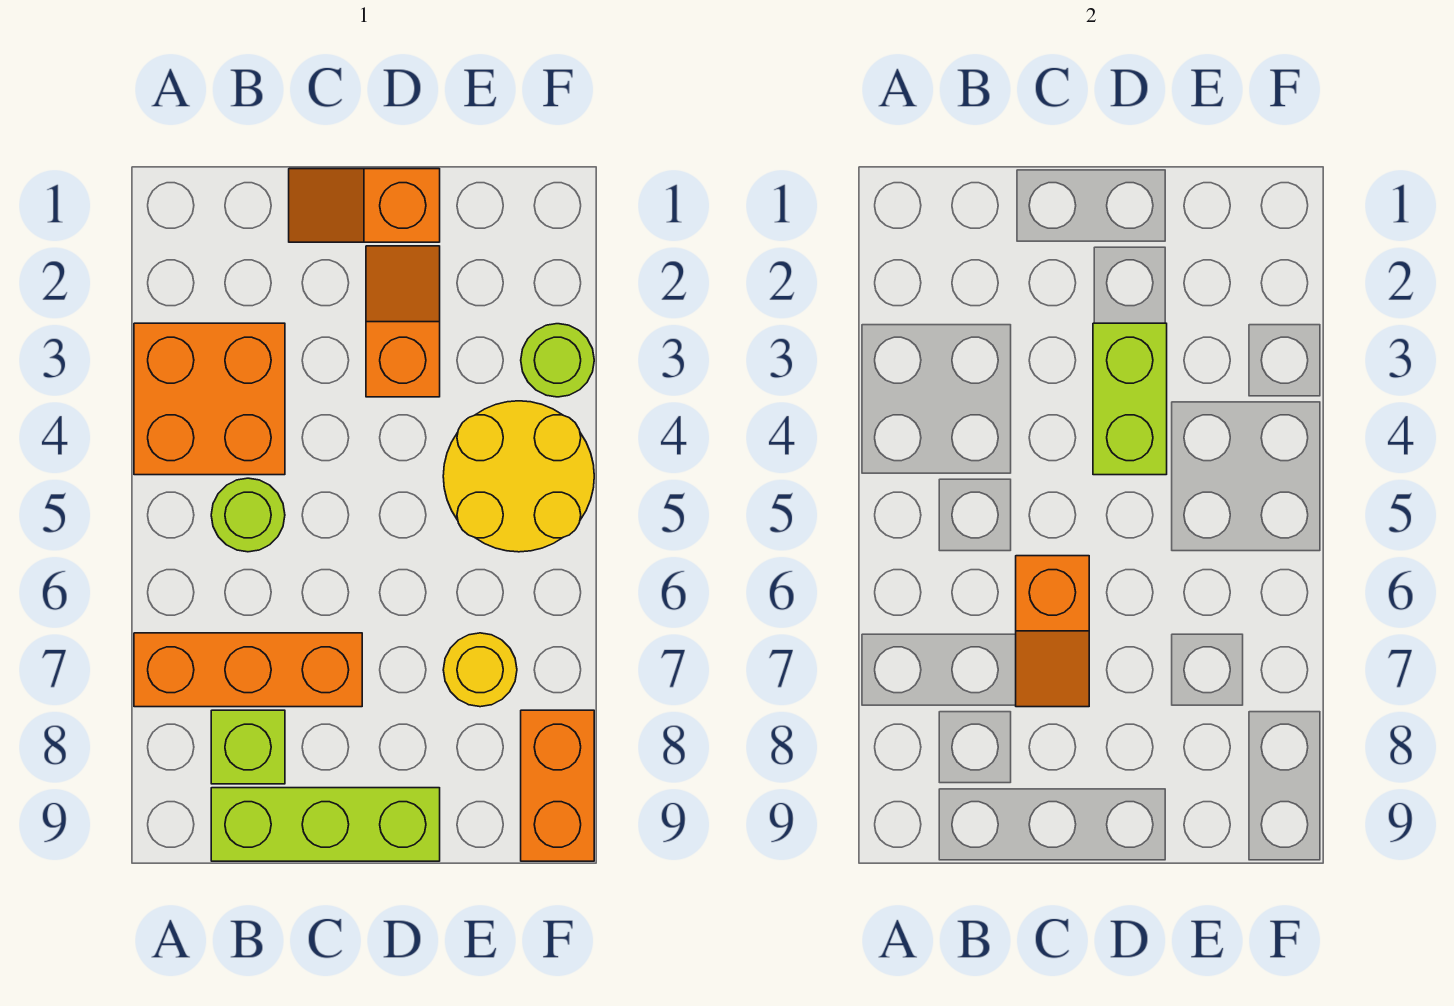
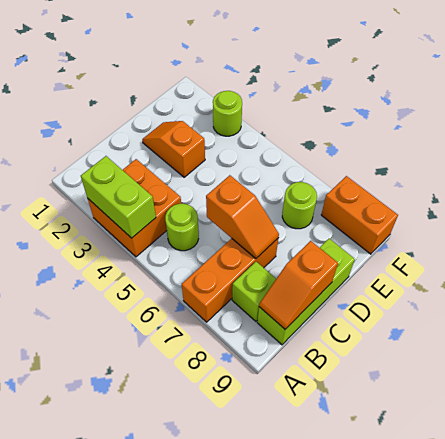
orange 1x2 slope [289,169,440,242] -> orange 1x2 slope moved to [259,241,338,329]
lime 1x2 brick [1093,323,1167,475] -> lime 1x2 brick moved to [81,156,156,238]
yellow 2x2 round brick [443,401,594,552] -> none
yellow 1x1 round brick [443,633,517,707] -> lime 1x1 round brick [282,182,317,229]

